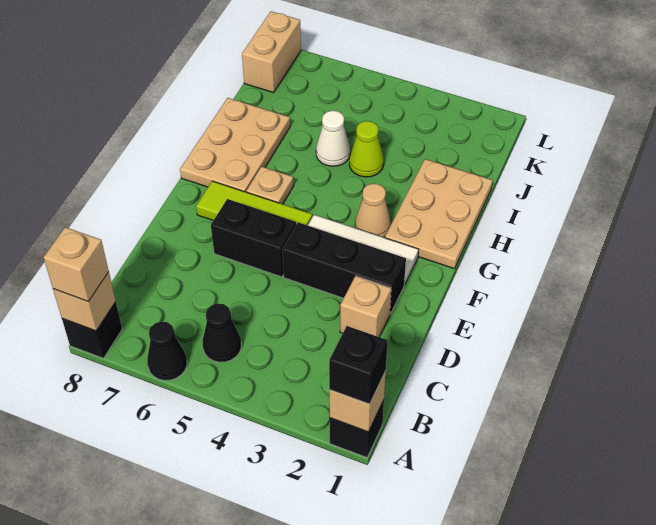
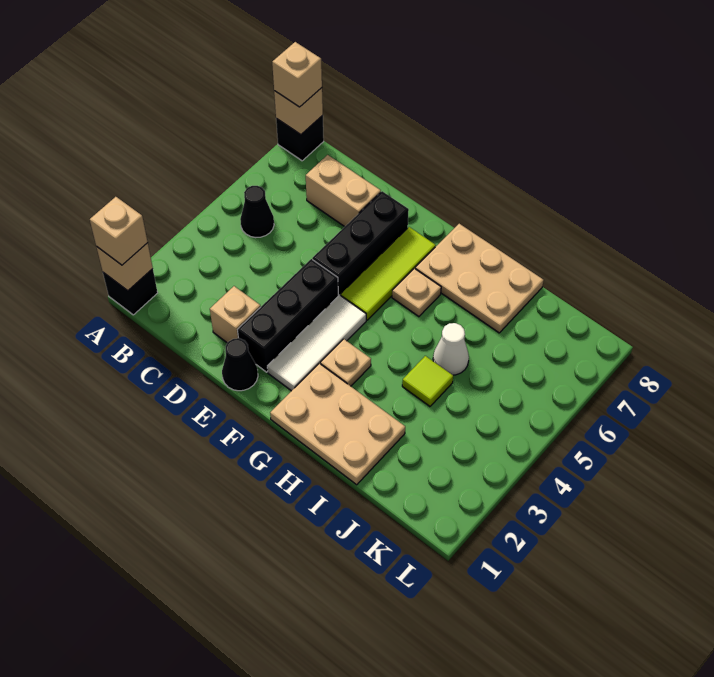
black 1x1 brick [329,326,388,404] -> tan 1x1 brick [90,197,148,265]
black 1x1 cone [147,322,187,381] -> black 1x1 cone moved to [222,338,258,391]
black 1x2 brick [211,199,296,277] -> black 1x3 brick [312,191,409,296]
tan 1x1 cone [355,184,391,237] -> tan 1x1 plate [320,339,371,386]
lime 1x1 cone [349,121,384,177] -> lime 1x1 tile [402,356,453,406]
tan 1x2 brick [242,11,301,93] -> tan 1x2 brick moved to [306,155,381,227]

